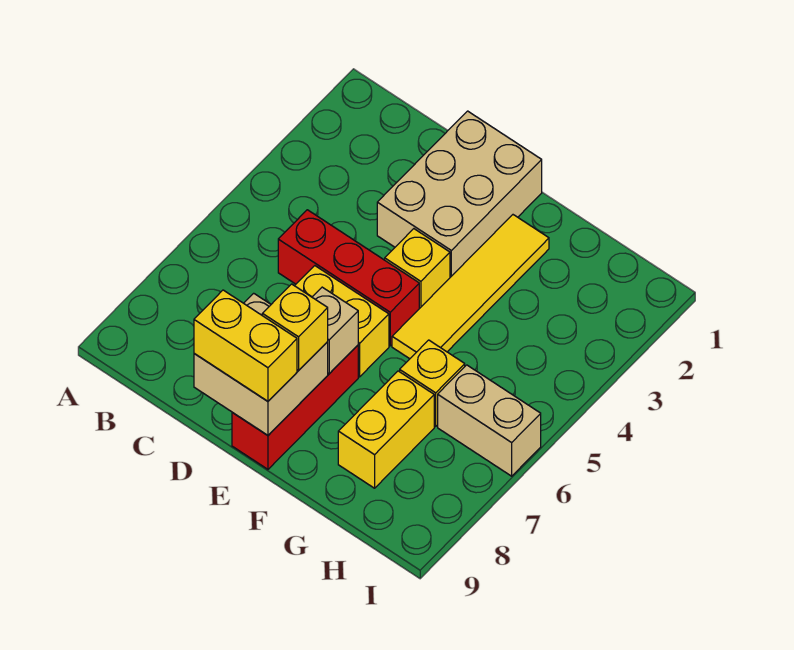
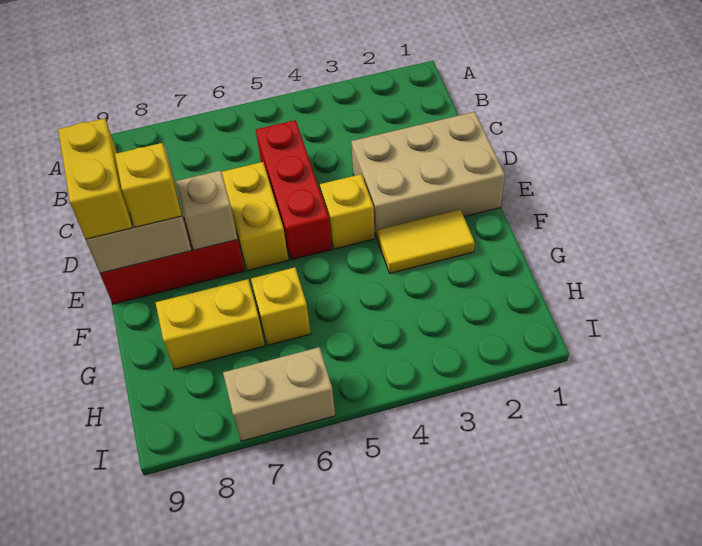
yellow 1x4 tile [392,215,549,359] -> yellow 1x2 tile [377,209,475,273]
tan 1x2 brick [438,365,541,476] -> tan 1x2 brick turned to [223,347,335,441]

